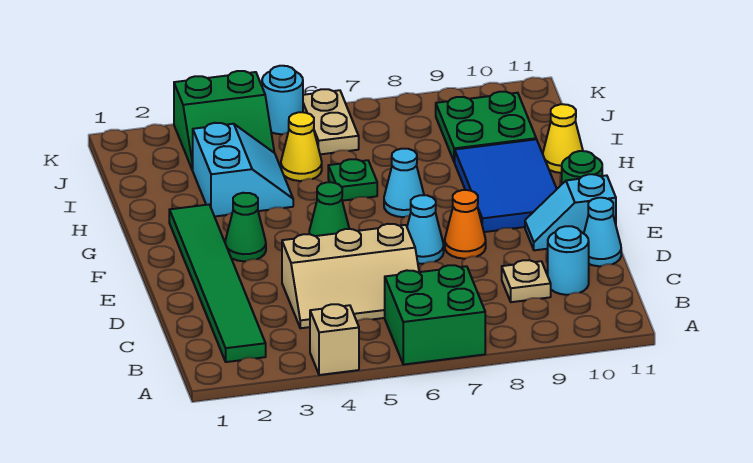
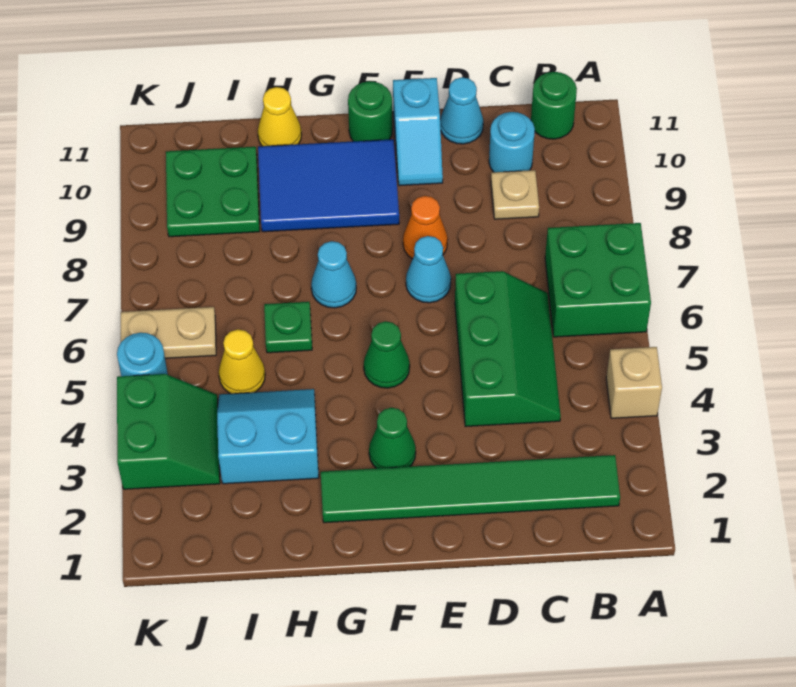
none -> green 1x1 round brick [531,72,577,139]
tan 2x3 slope [282,224,419,328] -> green 2x3 slope [455,271,561,427]

